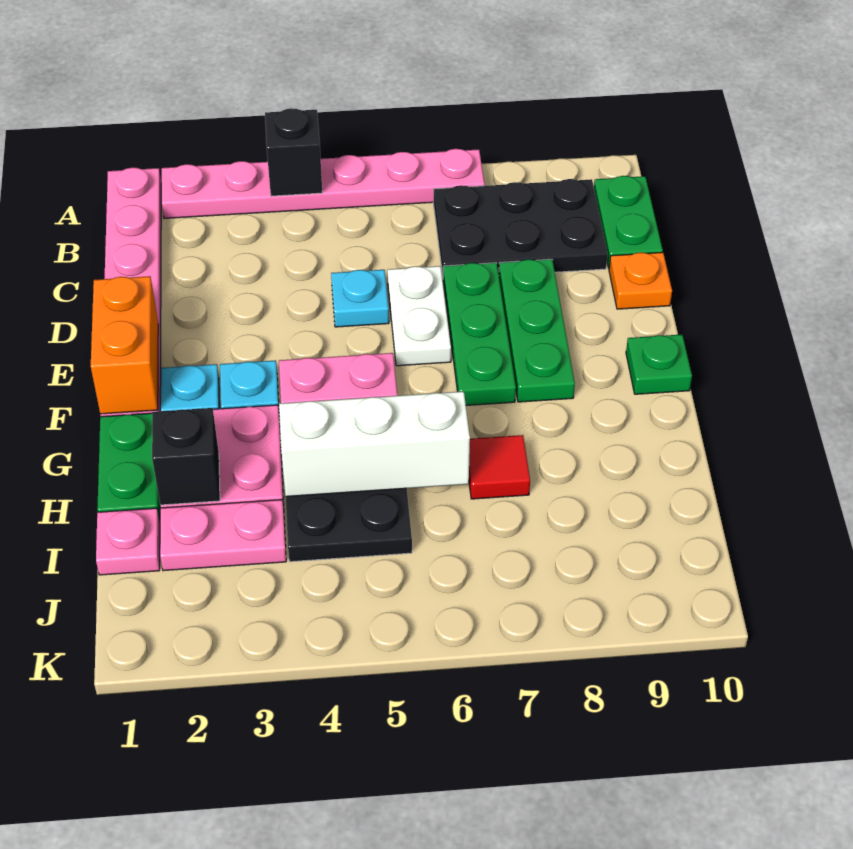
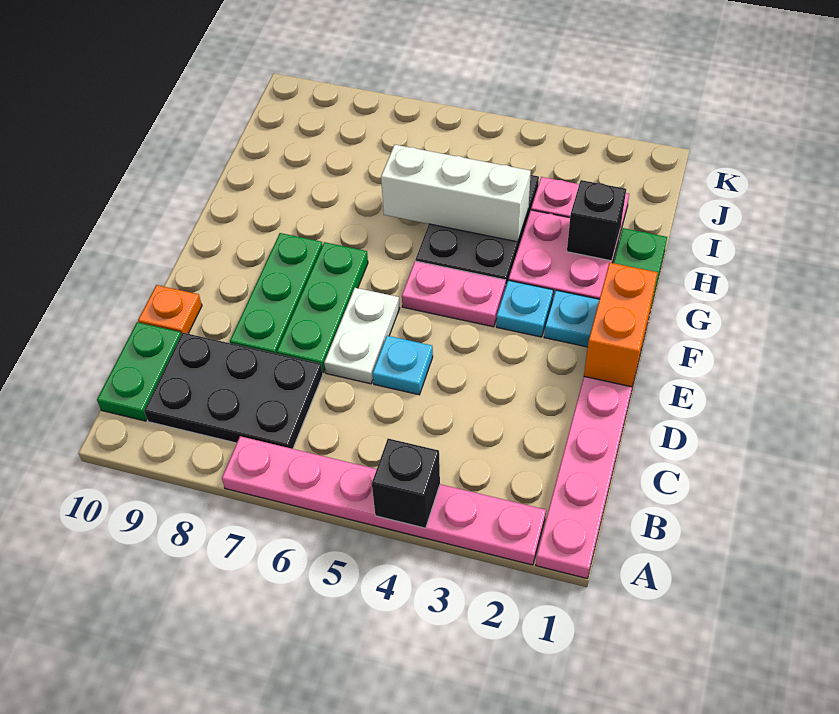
green 1x1 plate [626,334,692,394] -> none
red 1x1 tile [469,435,530,499] -> none
pink 1x1 plate [96,508,160,575] -> none

